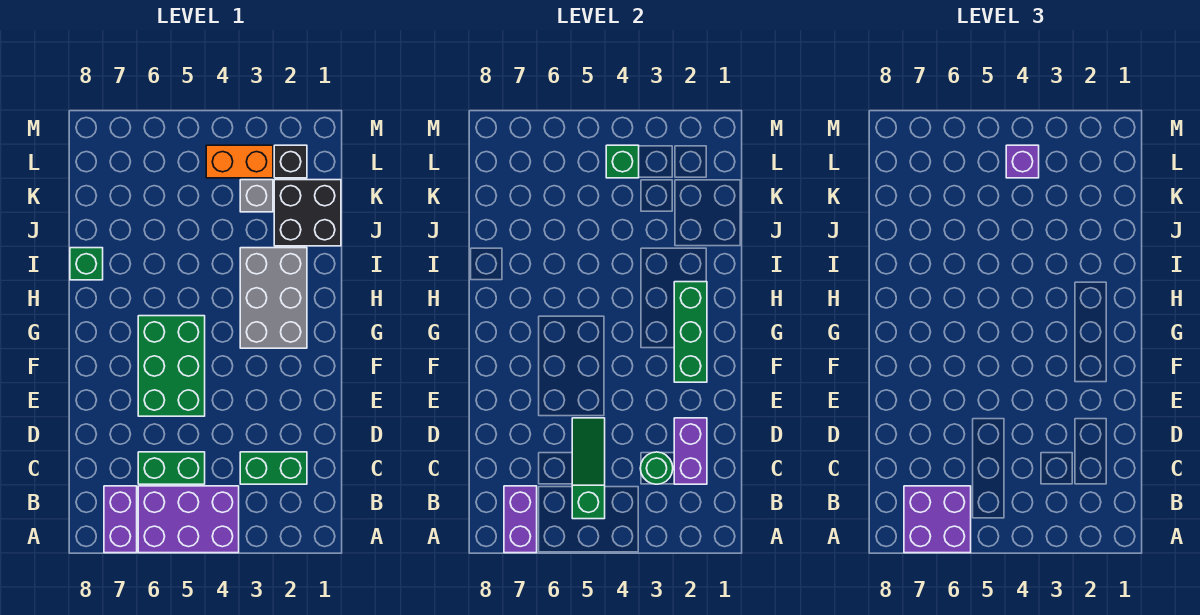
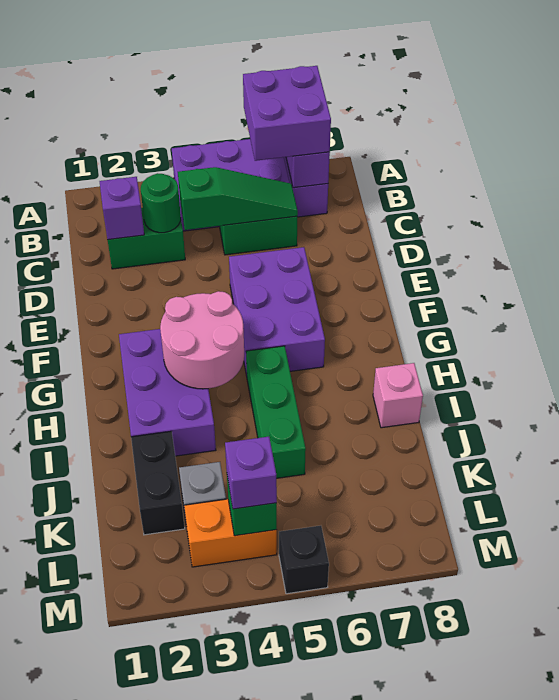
green 1x3 slope [572,418,605,519] -> green 1x3 slope turned to [178,167,298,230]
purple 1x2 brick [674,418,707,484] -> purple 1x1 brick [100,177,144,240]
green 2x3 brick [138,316,205,416] -> purple 2x3 brick [229,247,325,376]
green 1x3 brick [674,282,707,382] -> green 1x3 brick moved to [246,346,306,478]
grey 2x3 brick [240,248,307,348] -> purple 2x3 brick [119,329,216,456]
none -> pink 2x2 round brick [160,291,244,389]
green 1x1 brick [70,248,103,280] -> pink 1x1 brick [373,363,423,428]
black 2x2 brick [274,180,341,246] -> black 1x2 brick [131,431,185,535]
black 1x1 brick [274,145,307,178] -> black 1x1 brick moved to [279,526,329,594]

